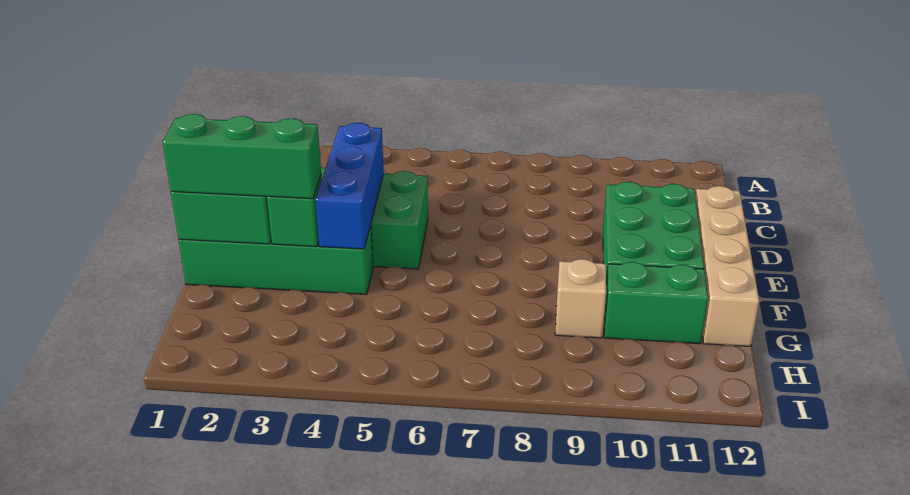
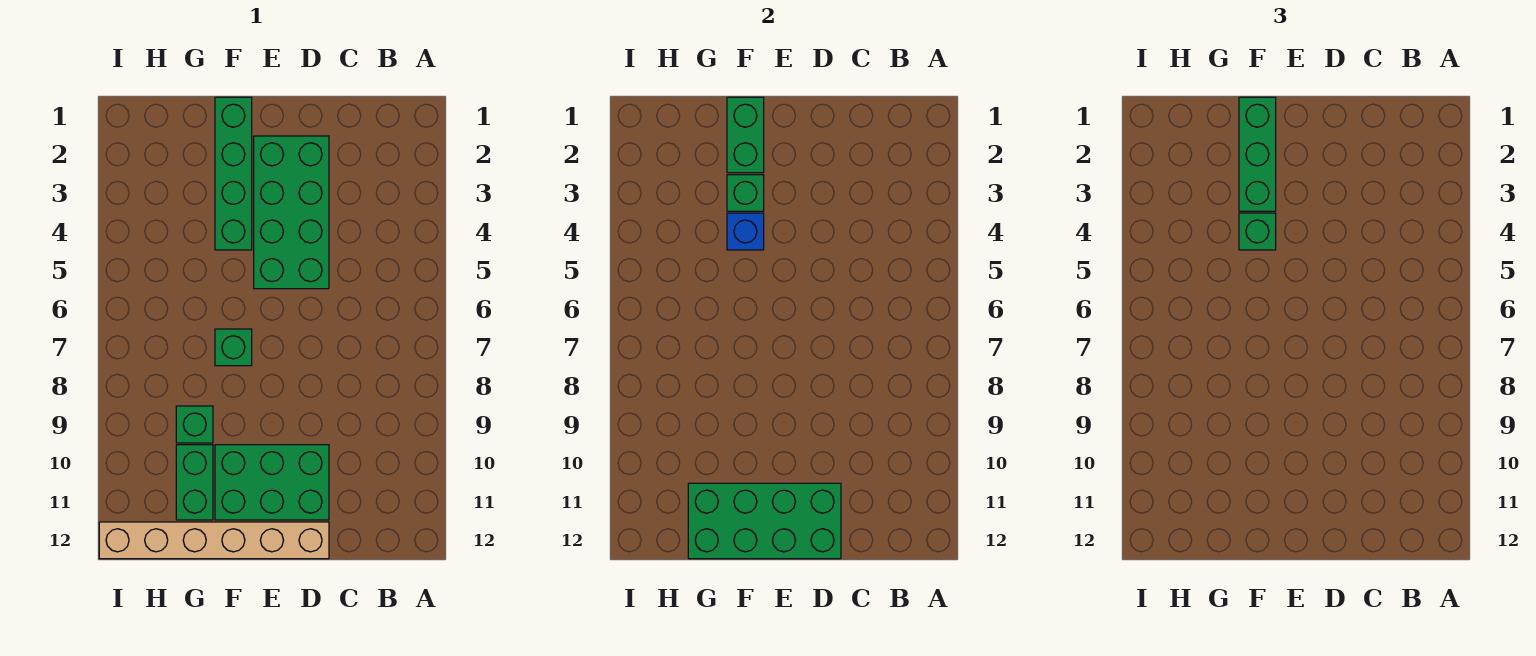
blue 1x3 brick [315,123,384,249] -> blue 1x1 brick [727,213,764,250]
none -> green 2x4 brick [688,483,841,559]
tan 1x4 brick [695,186,759,347] -> tan 1x6 brick [99,522,329,559]
none -> green 1x1 brick [1239,213,1276,250]
none -> green 1x1 brick [215,329,252,366]
tan 1x1 brick [555,259,606,338] -> green 1x1 brick [176,406,213,443]

